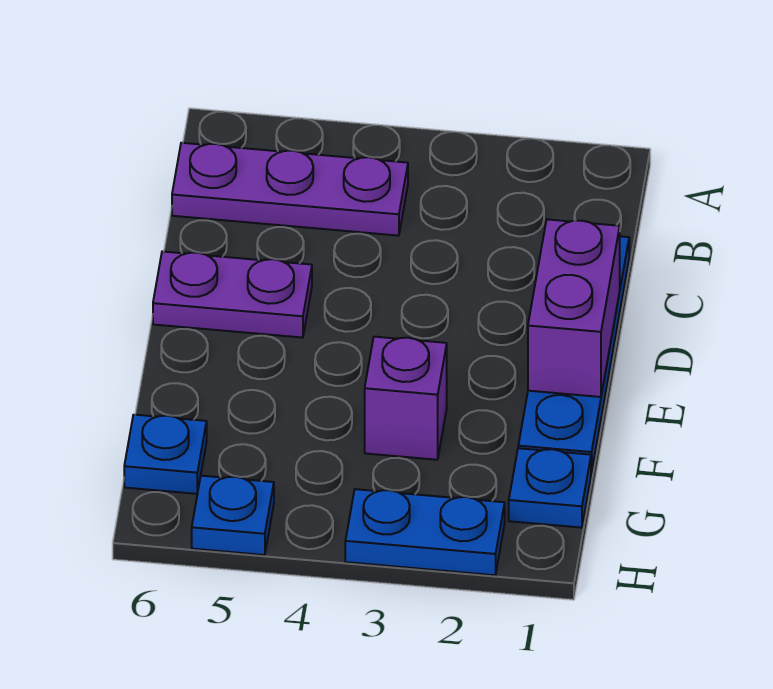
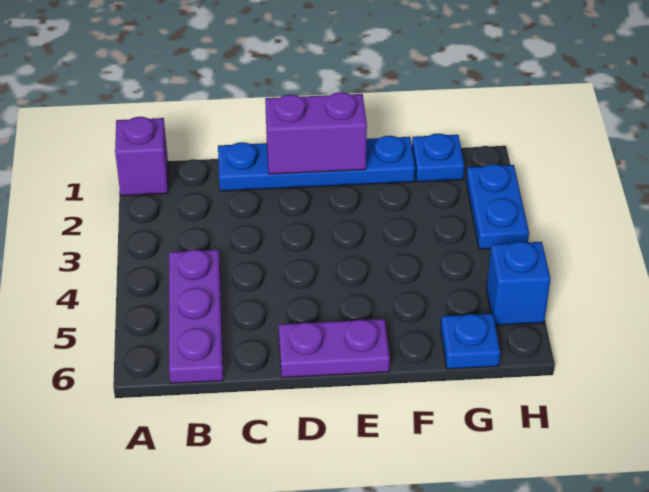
purple 1x2 plate [153,251,312,338] -> purple 1x2 plate turned to [279,319,390,378]
purple 1x1 brick [365,337,447,460] -> purple 1x1 brick moved to [115,117,168,196]
blue 1x1 plate [192,476,274,555] -> blue 1x1 brick [487,242,551,325]

